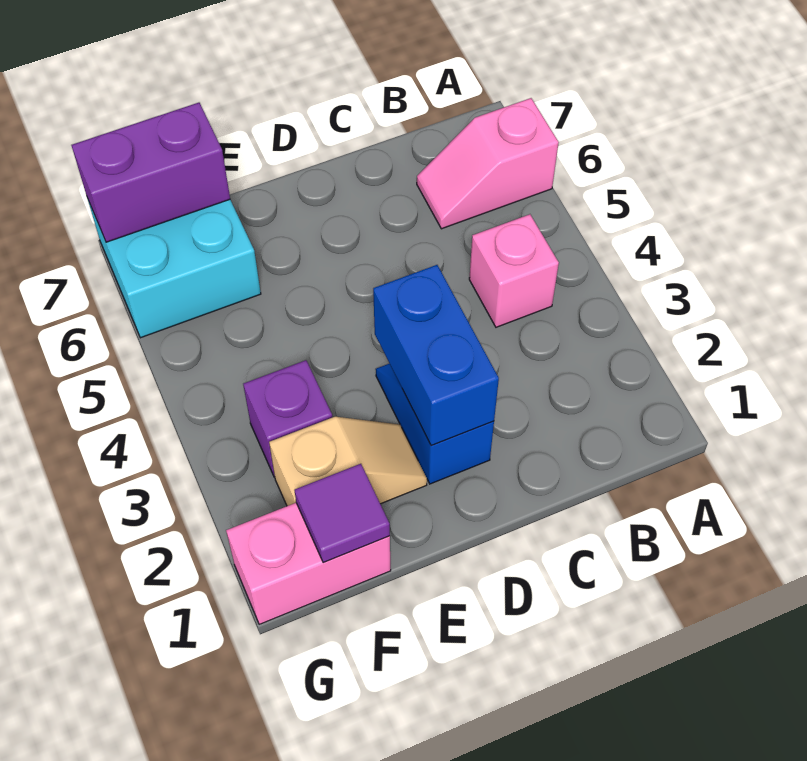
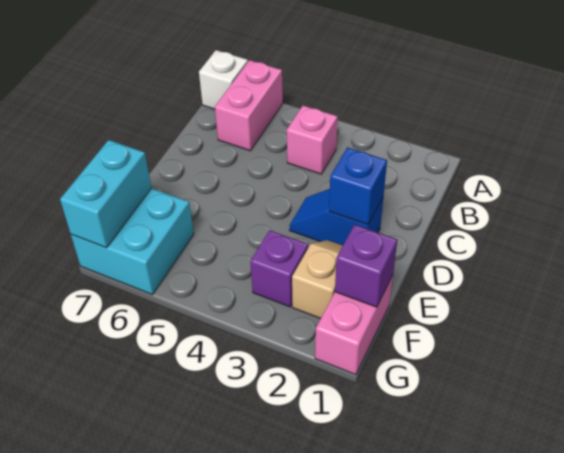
pink 1x2 slope [417,98,559,229] -> pink 1x2 brick [215,60,283,151]
none -> white 1x1 brick [199,50,248,109]
blue 1x2 brick [373,265,499,446] -> blue 1x1 brick [329,147,387,225]
purple 1x1 tile [295,464,390,563] -> purple 1x1 brick [335,225,397,307]
purple 1x2 brick [71,103,230,242] -> cyan 1x2 brick [60,140,151,248]

